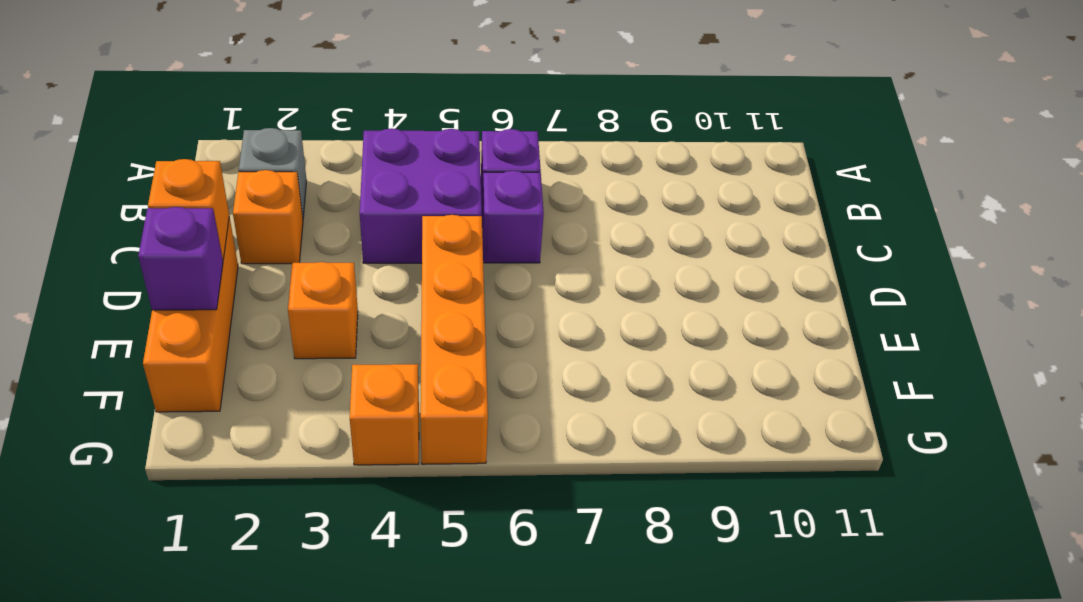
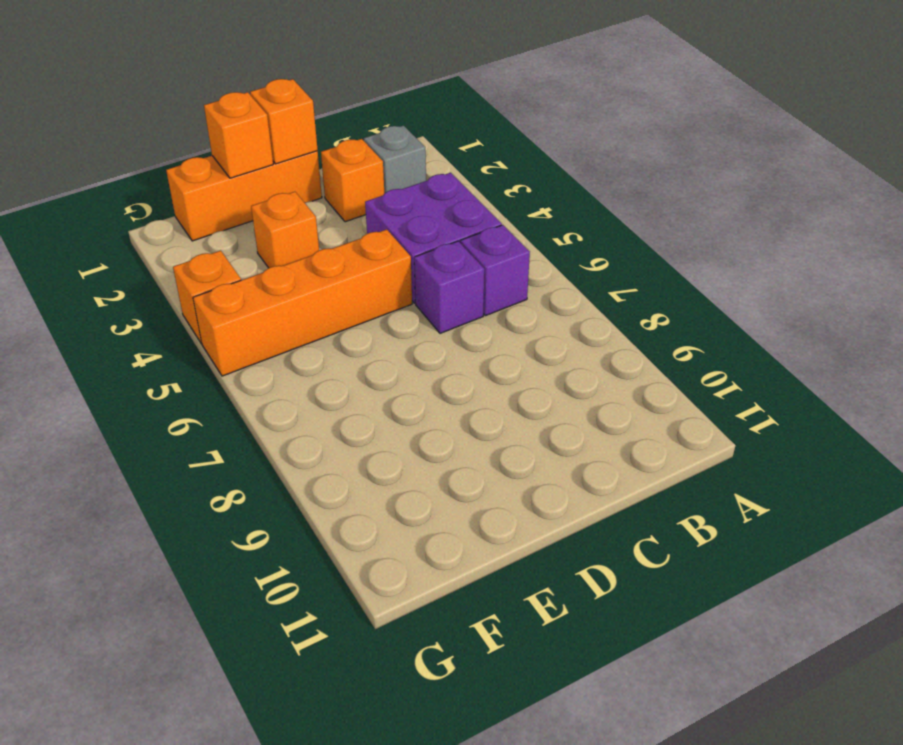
purple 1x1 brick [138,207,223,310] -> orange 1x1 brick [204,92,273,178]

